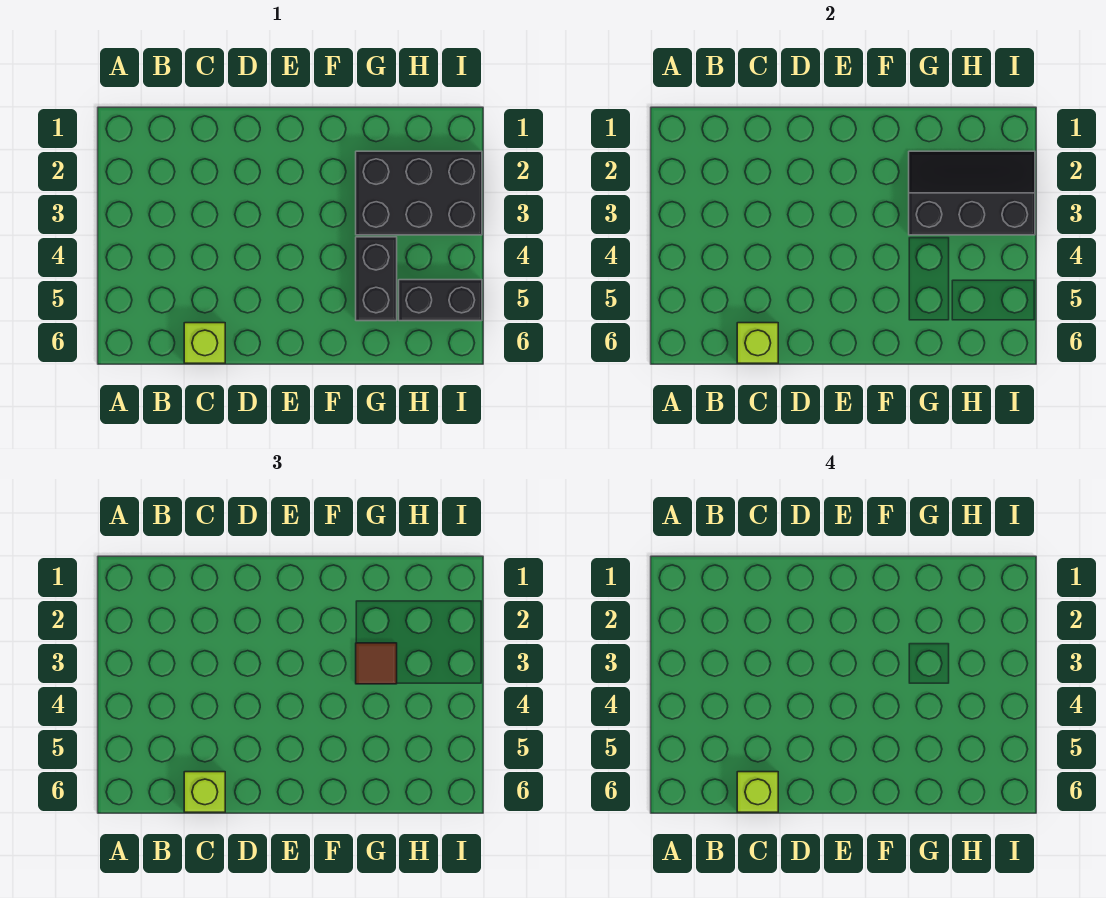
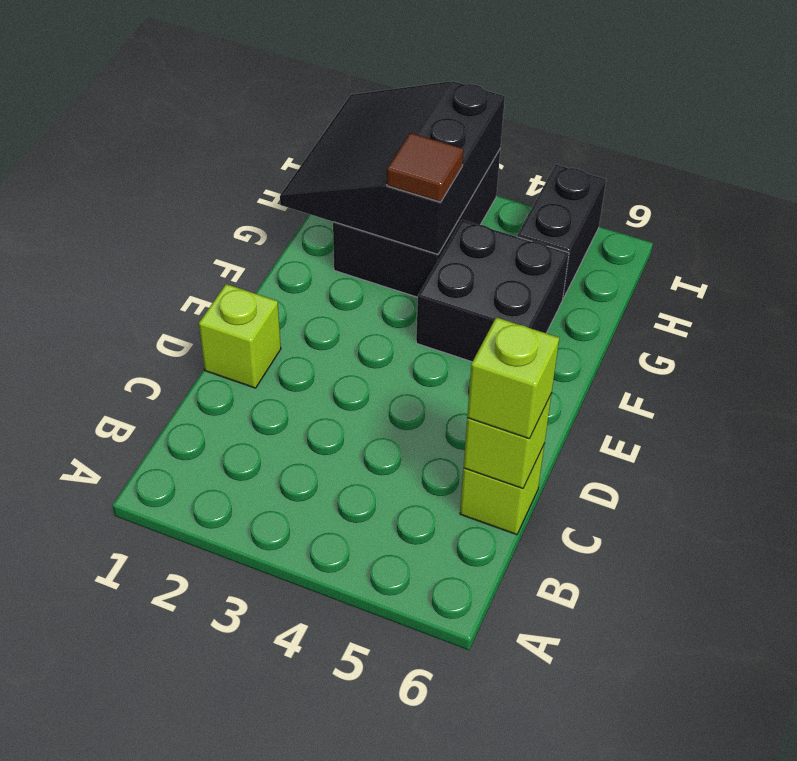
lime 1x1 brick [737,772,778,812] -> lime 1x1 brick moved to [199,284,281,388]
black 2x3 slope [909,151,1035,235] -> black 3x3 slope [280,81,505,254]
black 1x2 brick [356,237,397,321] -> black 2x2 brick [416,220,569,362]

